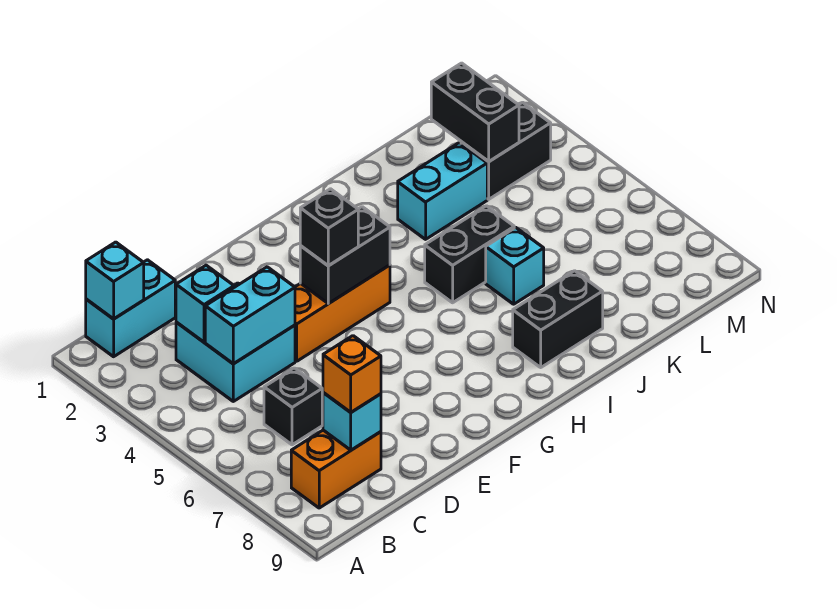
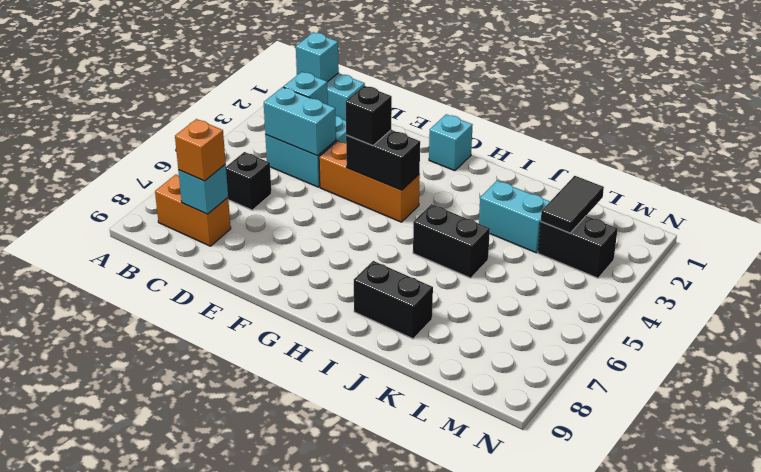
cyan 1x1 brick [486,228,544,304] -> cyan 1x1 brick moved to [429,114,472,171]
black 1x2 brick [431,63,519,161] -> black 1x2 tile [541,176,604,233]

